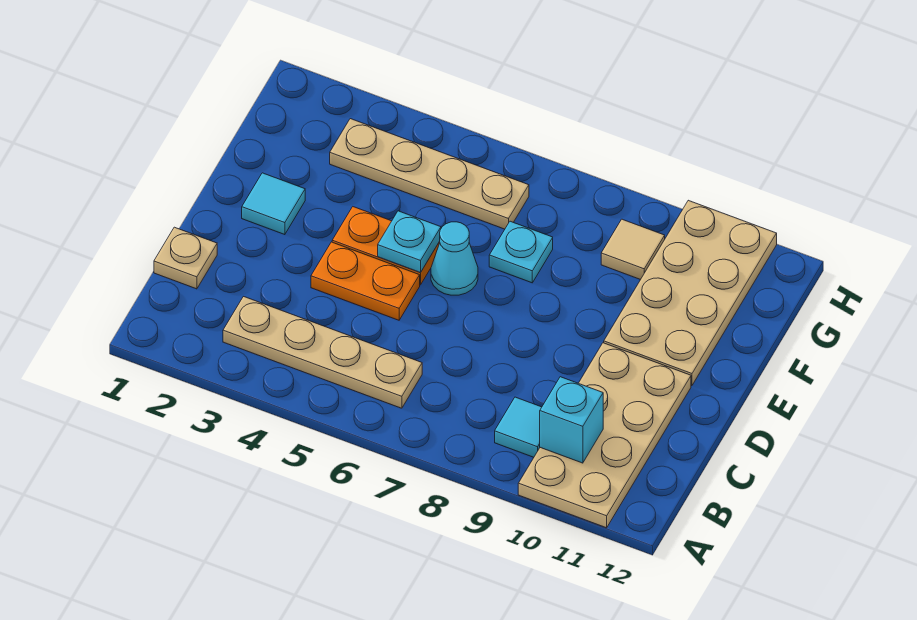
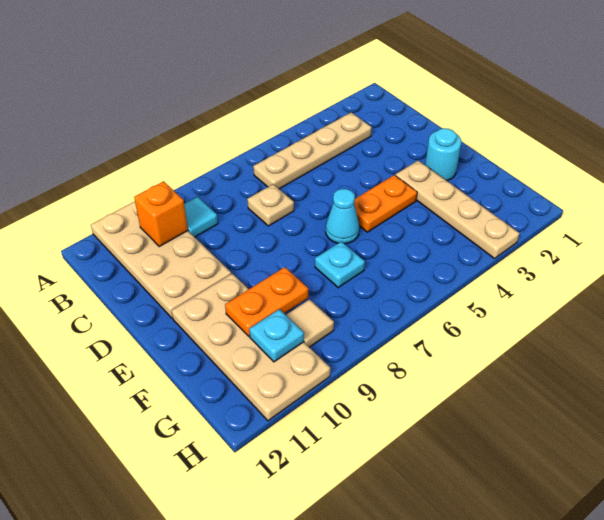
cyan 1x1 brick [540,377,603,463] -> orange 1x1 brick [134,181,188,246]
tan 1x1 plate [154,227,217,289] -> tan 1x1 plate moved to [247,184,294,226]
orange 1x2 plate [311,242,420,320] -> orange 1x2 plate moved to [225,267,309,336]
cyan 1x1 tile [242,173,305,235] -> cyan 1x1 round brick [425,128,461,181]
cyan 1x1 plate [378,211,441,273] -> cyan 1x1 plate moved to [249,309,304,362]
tan 1x4 plate [330,119,529,229] -> tan 1x4 plate turned to [395,160,520,259]

